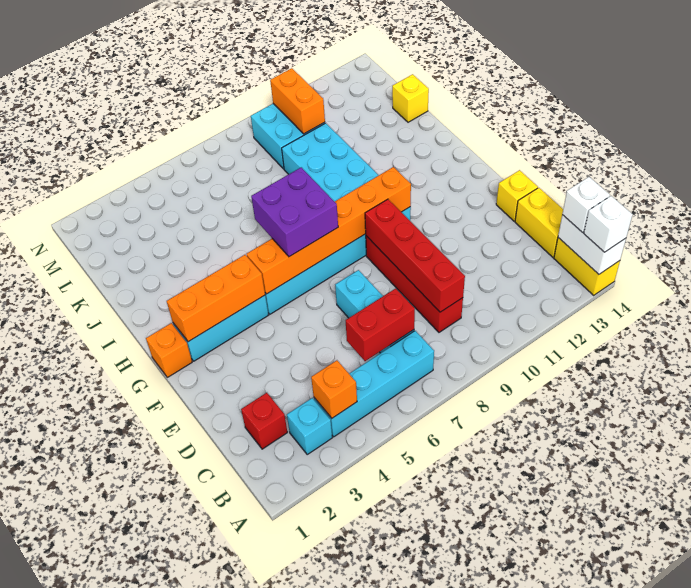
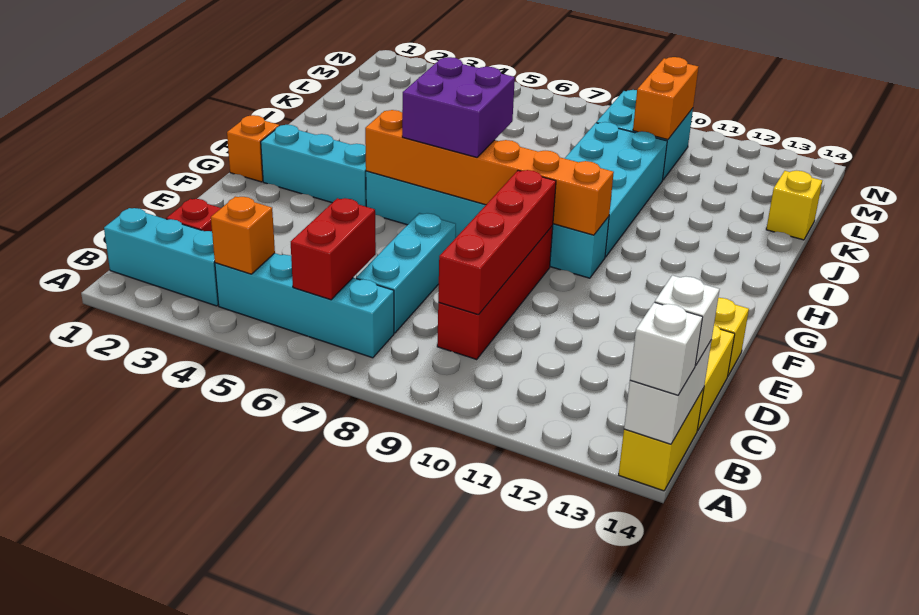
cyan 1x1 brick [287,398,332,454] -> cyan 1x3 brick [104,208,219,306]
red 1x2 brick [346,288,415,361] -> red 1x2 brick turned to [291,198,376,300]
orange 1x3 brick [167,255,265,342] -> none

